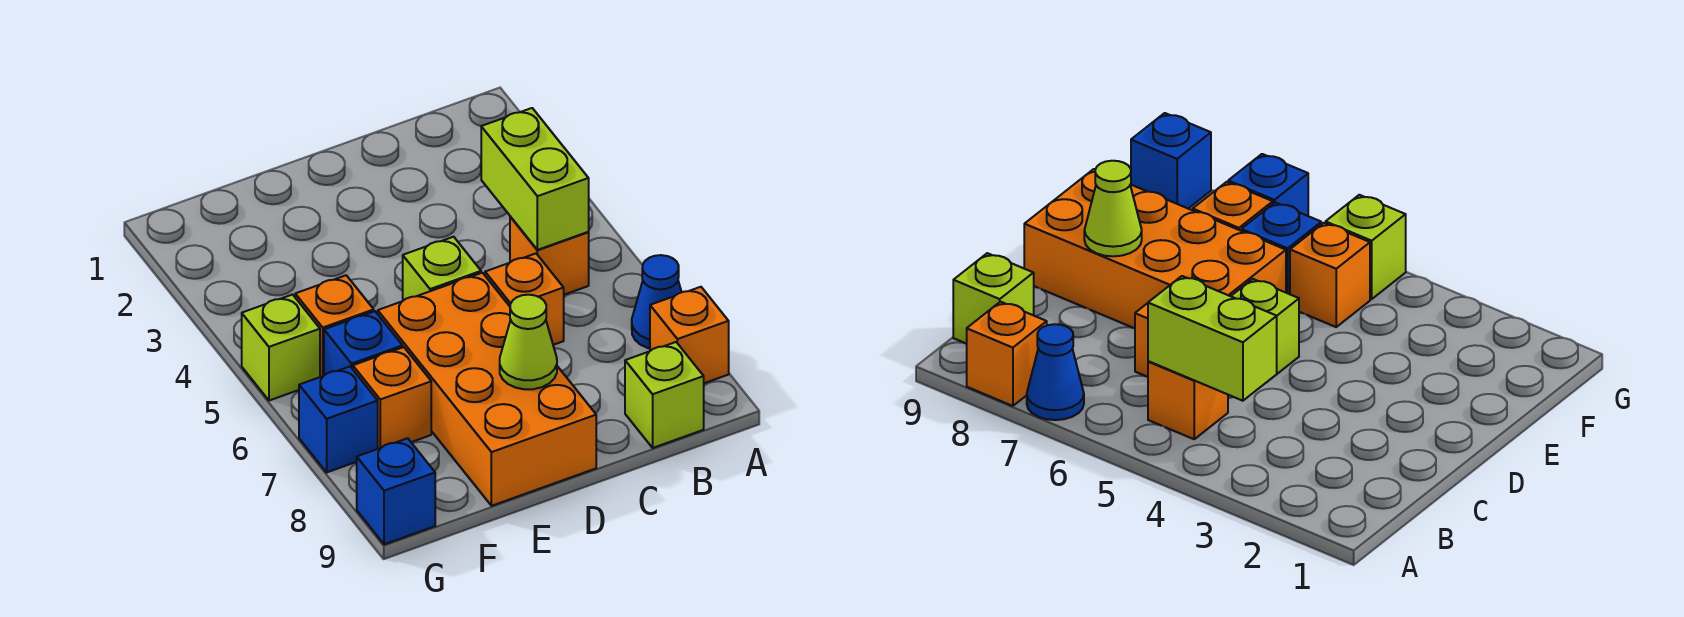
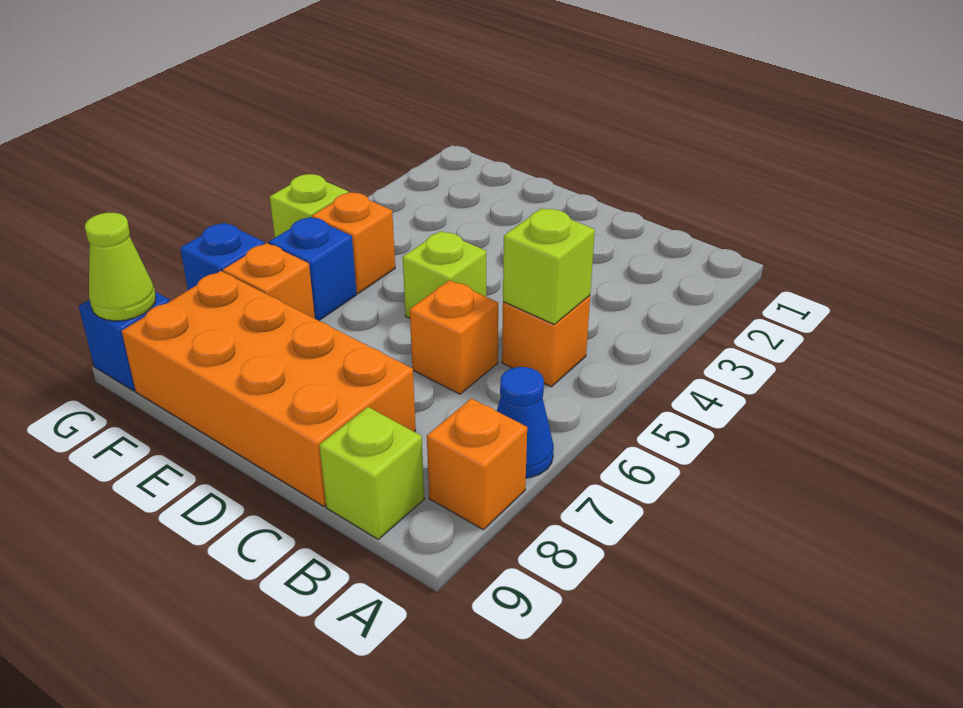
lime 1x2 brick [481,108,589,250] -> lime 1x1 brick [503,208,595,324]
orange 2x4 brick [378,273,596,506] -> orange 2x4 brick turned to [122,271,416,506]
lime 1x1 cone [500,295,557,389] -> lime 1x1 cone moved to [85,213,156,321]

